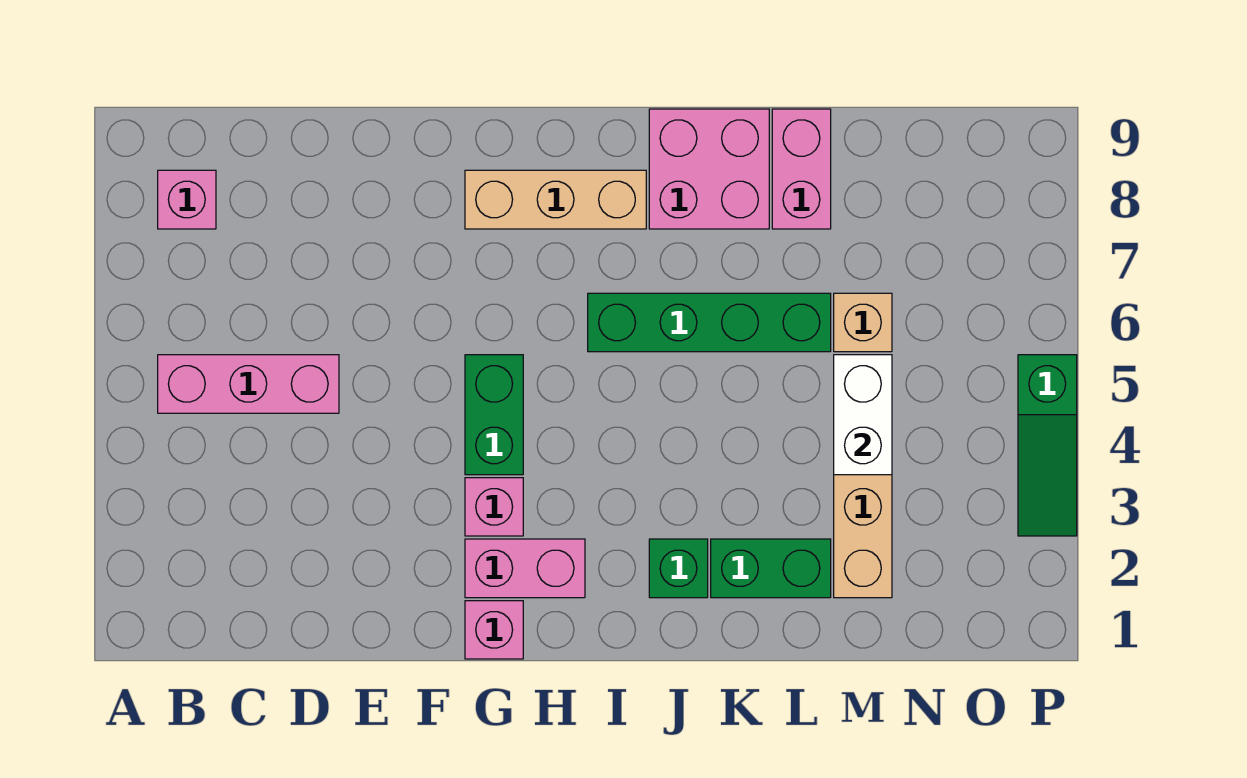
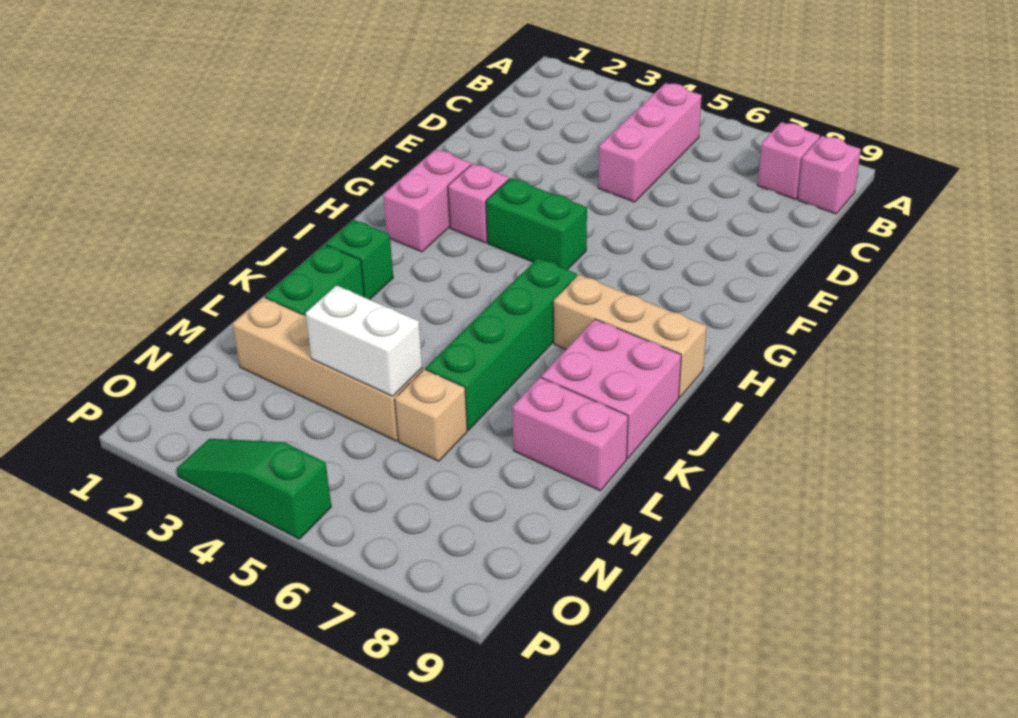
pink 1x1 brick [465,601,523,659] -> pink 1x1 brick moved to [798,136,861,214]
tan 1x3 brick [465,170,646,229] -> tan 1x3 brick turned to [554,275,707,398]

